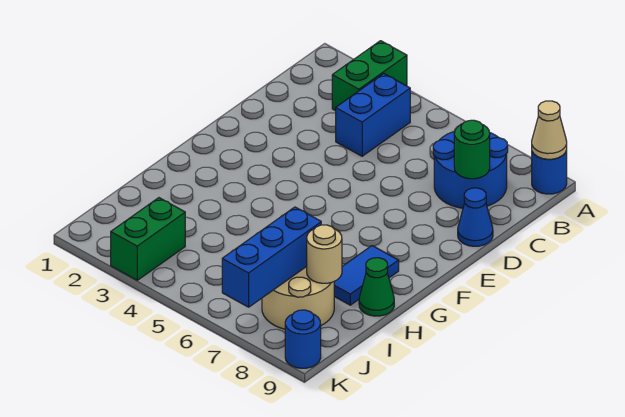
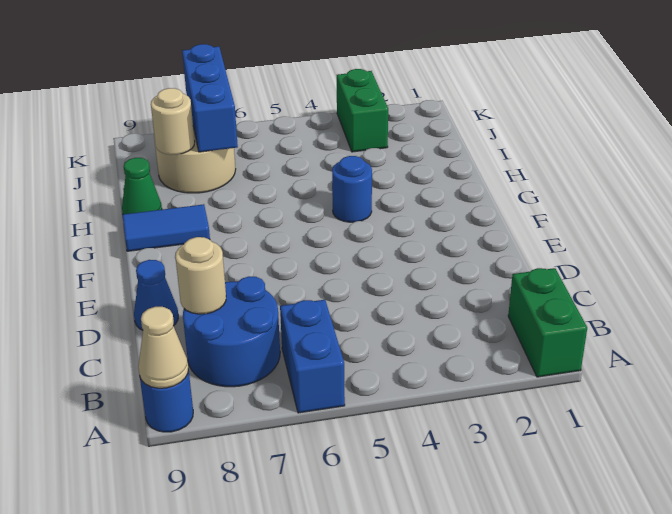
green 1x2 brick [332,41,407,111] -> green 1x2 brick moved to [508,268,587,377]
blue 1x2 brick [336,74,410,156] -> blue 1x2 brick moved to [280,300,345,413]
green 1x1 round brick [454,120,490,179] -> tan 1x1 round brick [175,237,226,314]
blue 1x2 tile [334,246,399,305] -> blue 1x2 tile turned to [122,204,210,251]
blue 1x1 round brick [285,310,321,368] -> blue 1x1 round brick moved to [332,156,372,222]

